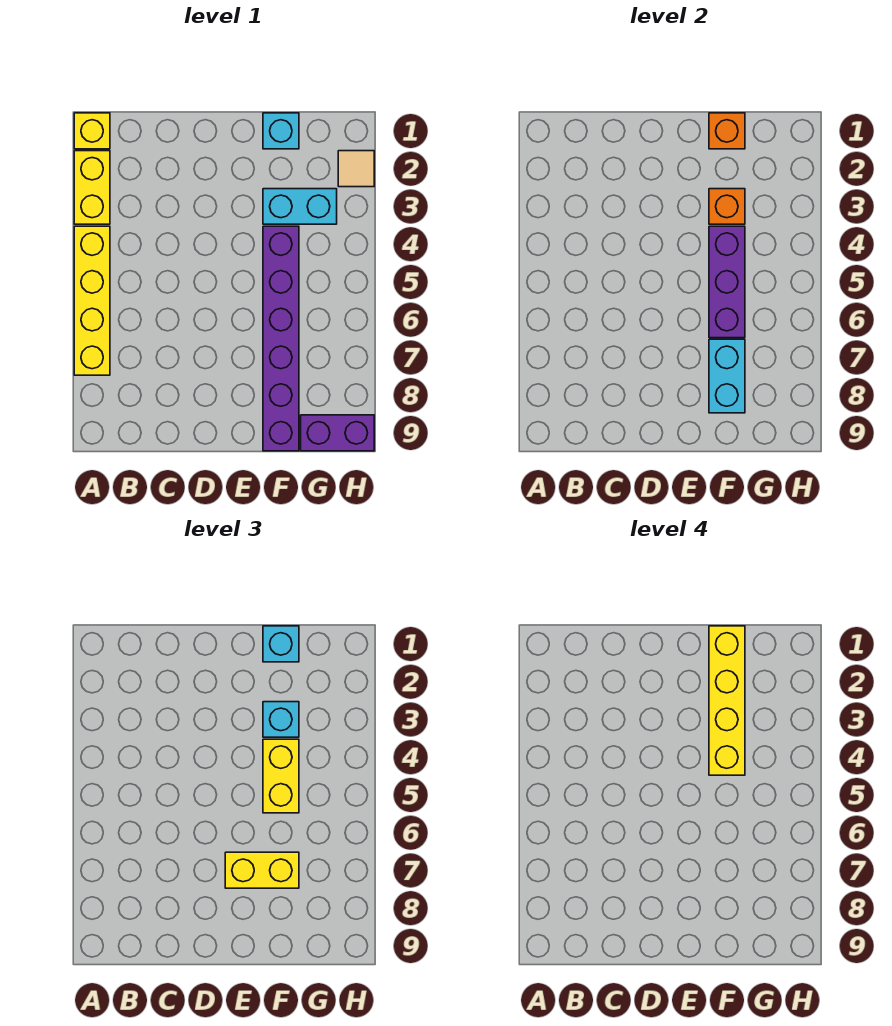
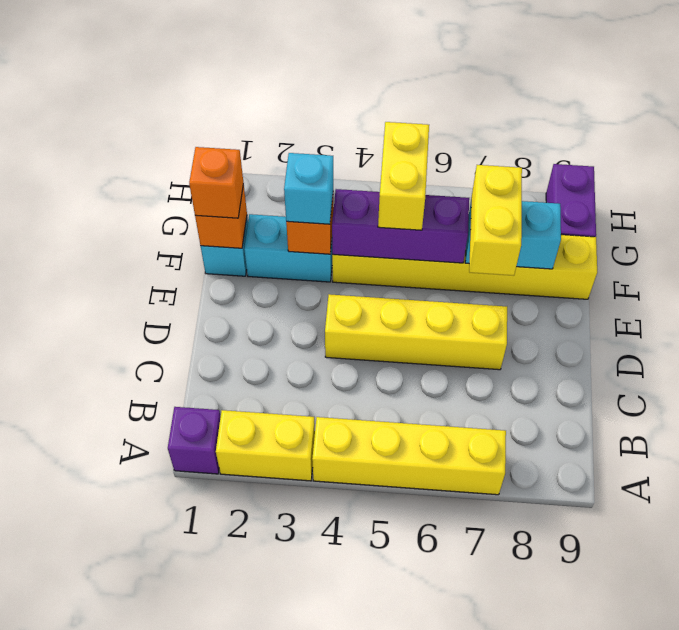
yellow 1x1 brick [74,113,110,149] -> purple 1x1 brick [168,407,221,474]
cyan 1x1 brick [263,626,299,662] -> orange 1x1 brick [189,147,243,218]
yellow 1x4 brick [709,626,745,775] -> yellow 1x4 brick moved to [325,294,507,370]
cyan 1x2 brick [263,189,337,224] -> cyan 1x2 brick turned to [244,214,333,282]
purple 1x6 brick [263,226,299,451] -> yellow 1x6 brick [332,235,597,299]
yellow 1x2 brick [263,739,299,813] -> yellow 1x2 brick turned to [378,122,429,230]
tan 1x1 tile [338,151,374,187] -> none

